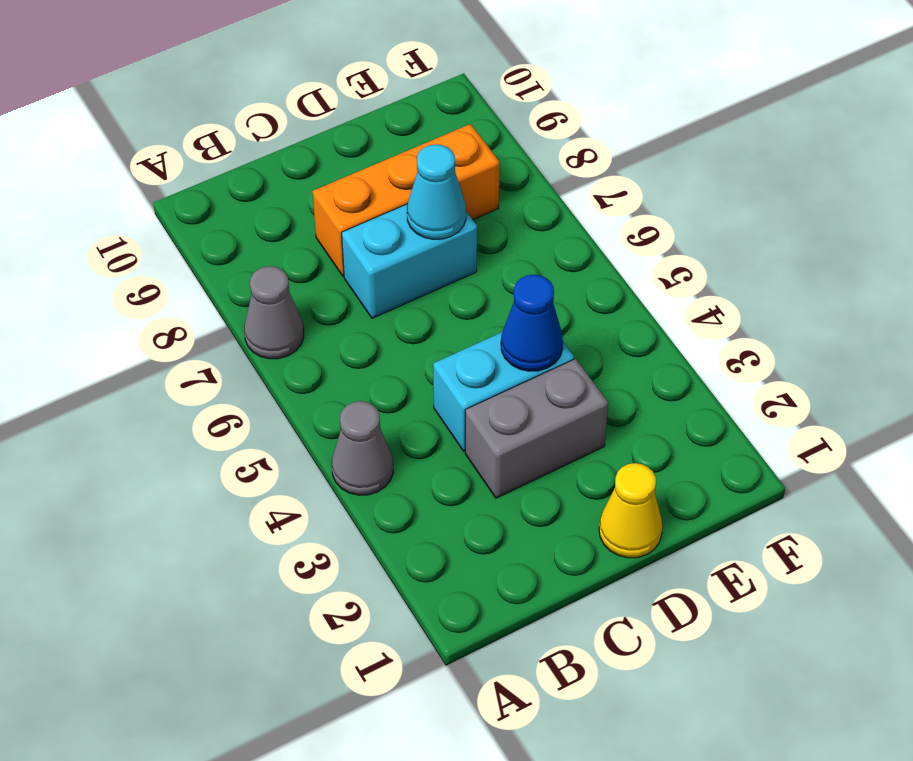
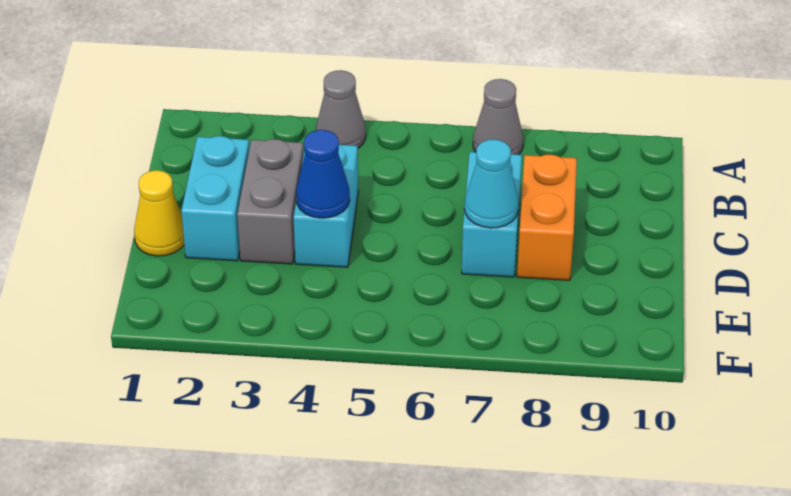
none -> cyan 1x2 brick [181,136,249,261]
orange 1x3 brick [313,124,500,276] -> orange 1x2 brick [517,155,577,280]

